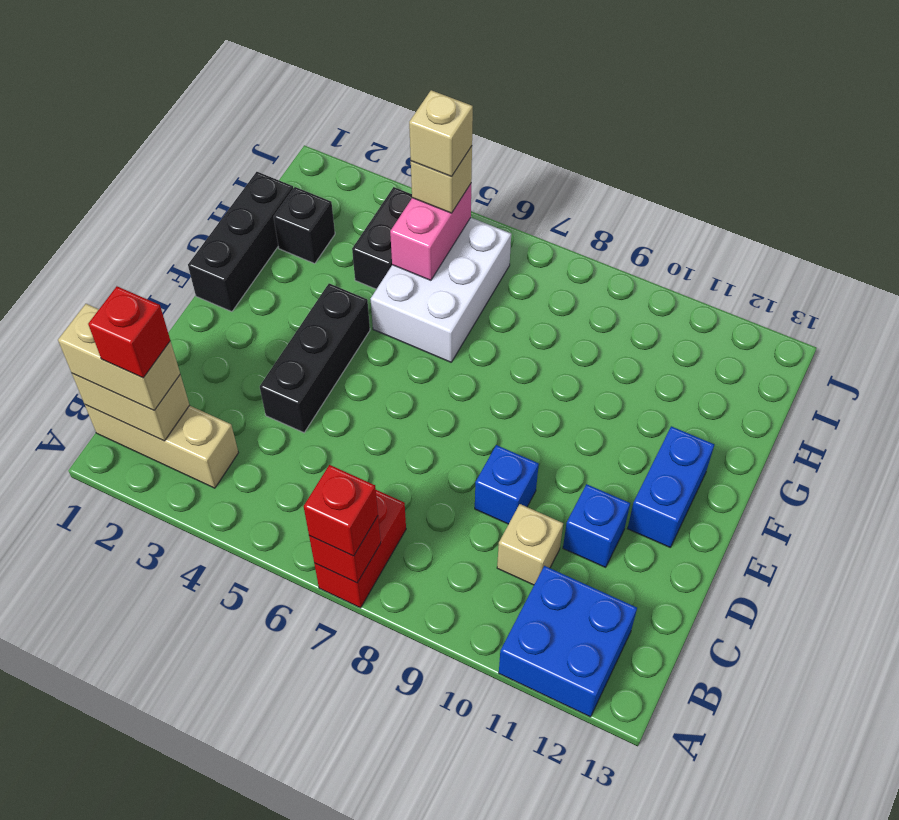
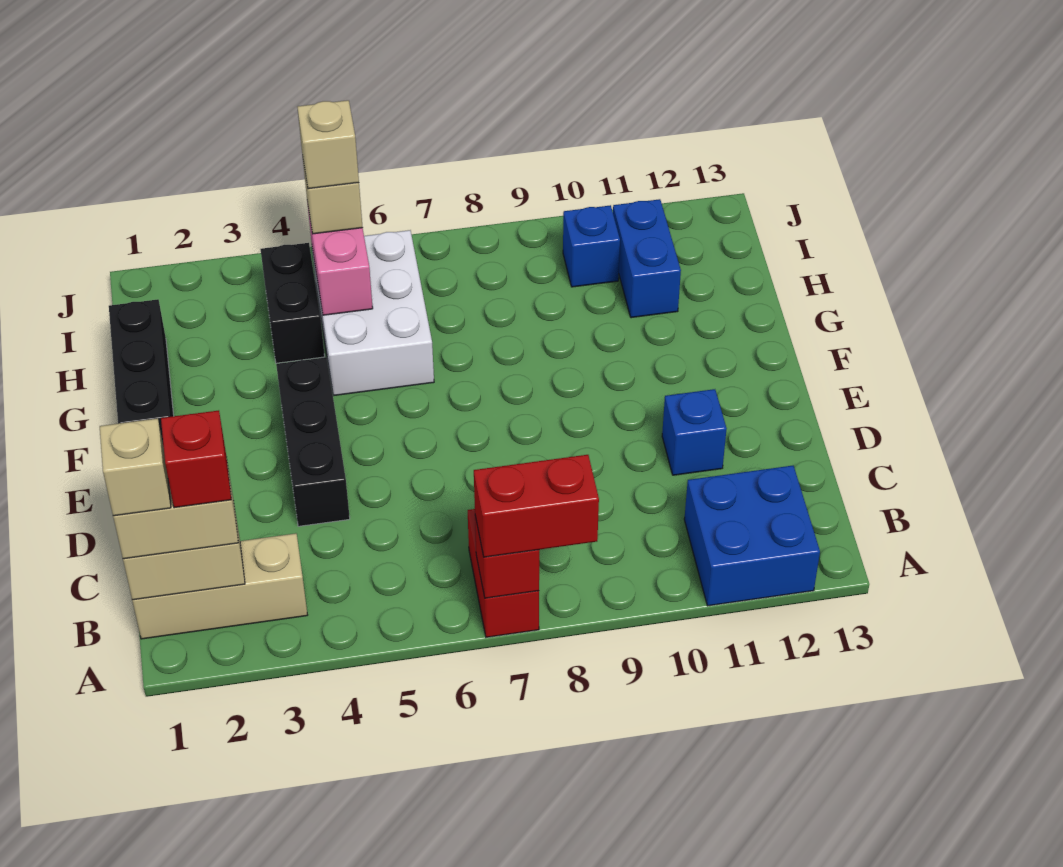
red 1x1 brick [304,465,378,556] -> red 1x2 brick [474,455,599,557]
tan 1x1 brick [497,504,563,585] -> tan 1x1 brick moved to [100,418,171,516]
blue 1x1 brick [475,445,539,524] -> blue 1x1 brick moved to [563,205,620,287]
blue 1x2 brick [627,426,714,547] -> blue 1x2 brick moved to [613,199,681,318]
black 1x1 brick [274,187,335,264] -> none

